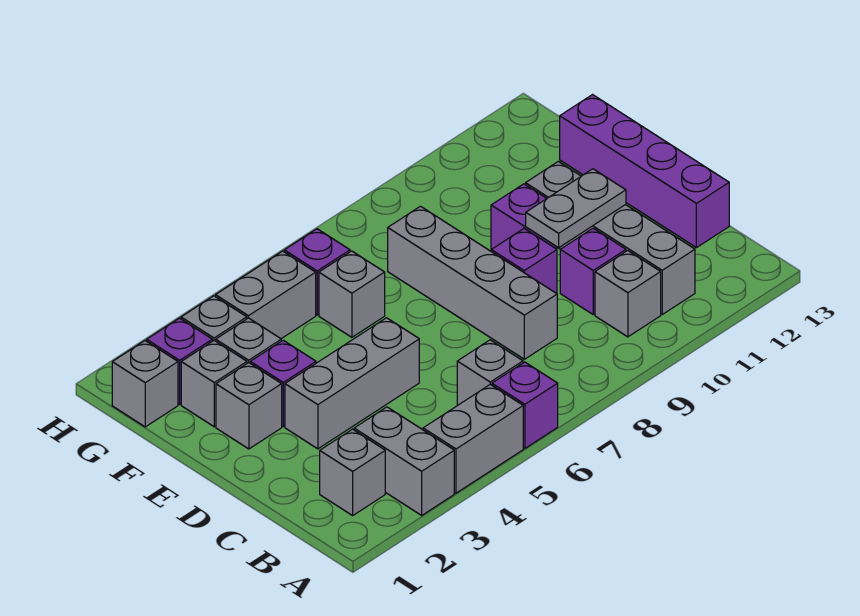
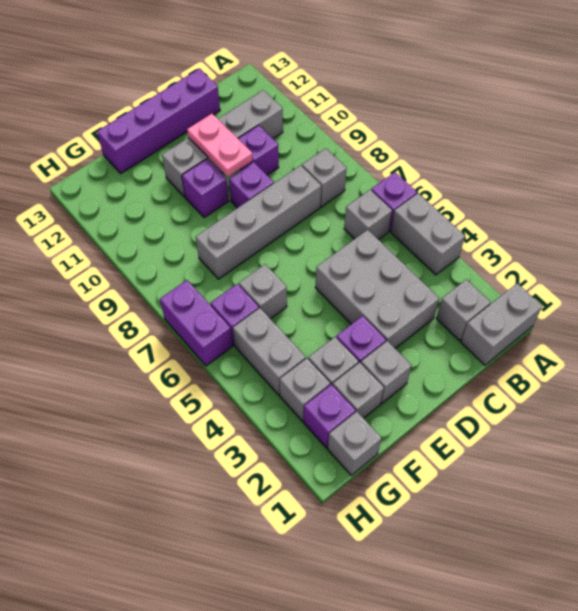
grey 1x2 brick [354,407,454,515] -> grey 1x2 brick moved to [461,283,542,365]
grey 1x1 brick [595,251,661,337] -> grey 1x1 brick moved to [302,148,347,207]
grey 1x3 brick [285,318,419,449] -> grey 2x3 brick [315,230,439,348]
grey 1x2 plate [526,169,626,248] -> pink 1x2 plate [187,114,253,177]
none -> purple 1x2 brick [160,280,233,366]

